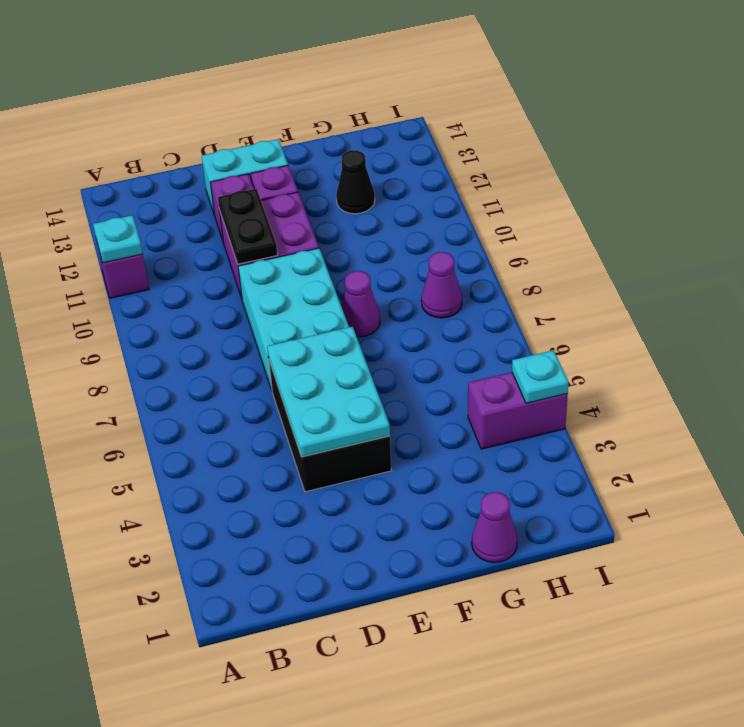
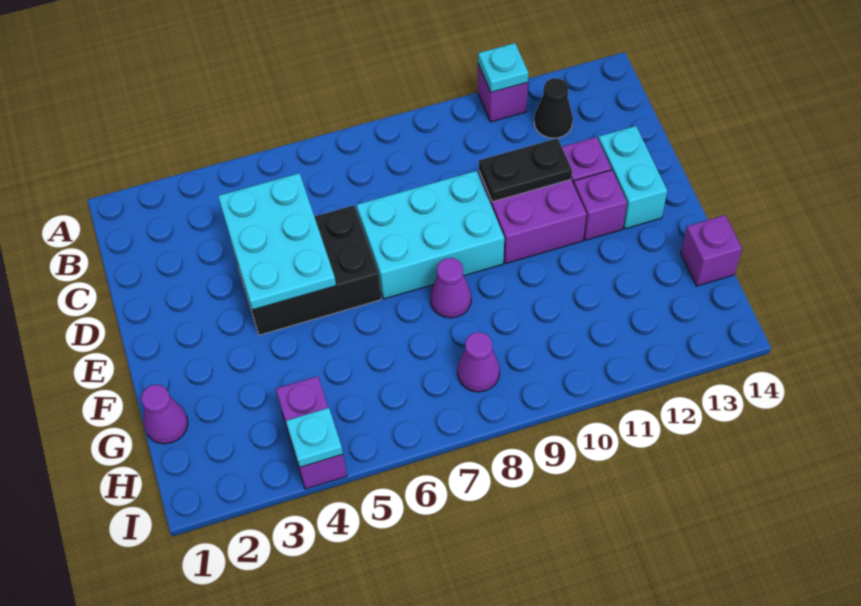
cyan 2x3 plate [267,327,390,457] -> cyan 2x3 plate turned to [218,173,336,310]
black 1x1 cone [336,150,375,214] -> black 1x1 cone moved to [534,78,573,138]
none -> purple 1x1 brick [681,215,742,286]

